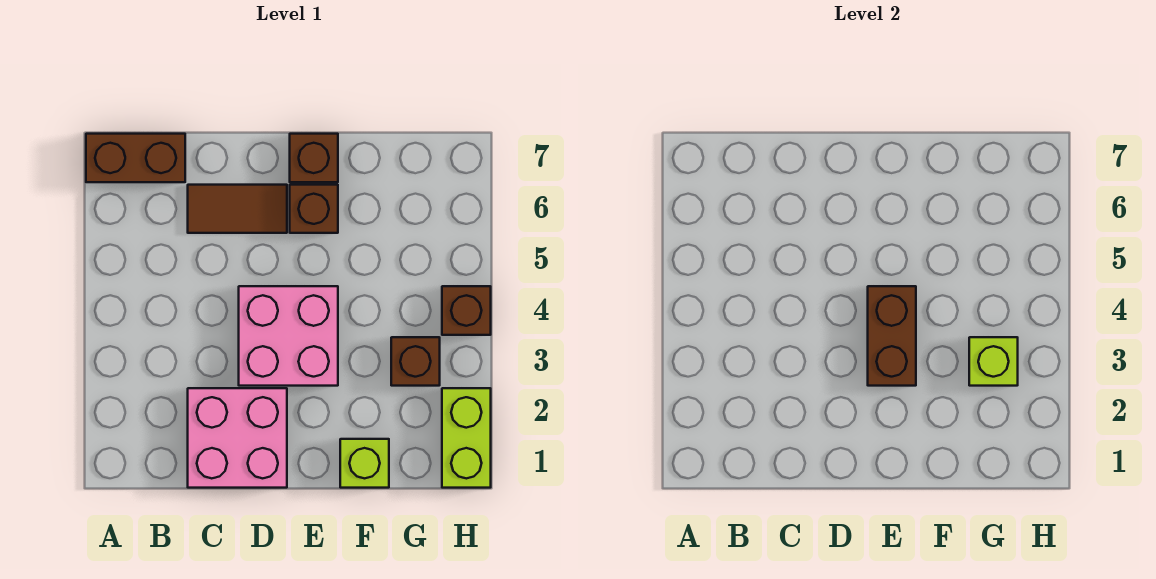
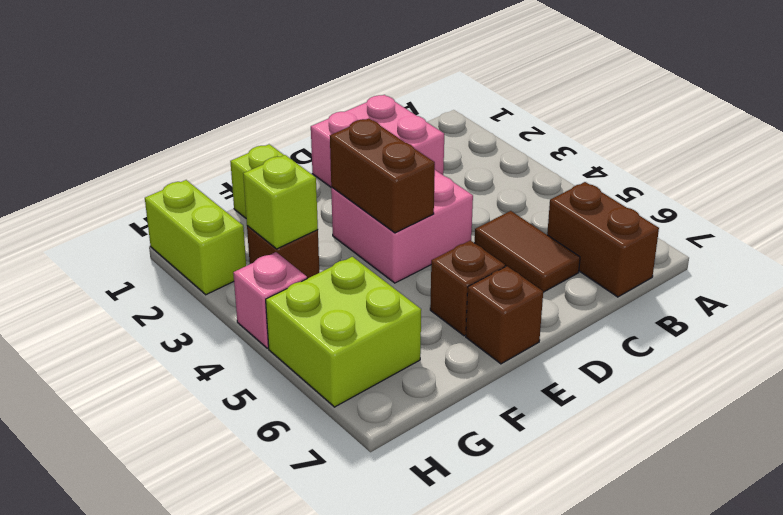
brown 1x2 brick [86,134,185,182] -> brown 1x2 brick turned to [547,182,659,297]
brown 1x2 tile [188,185,287,233] -> brown 1x2 tile turned to [475,211,580,292]
none -> lime 2x2 brick [266,257,421,407]
brown 1x1 brick [442,286,491,335] -> pink 1x1 brick [233,252,307,348]

